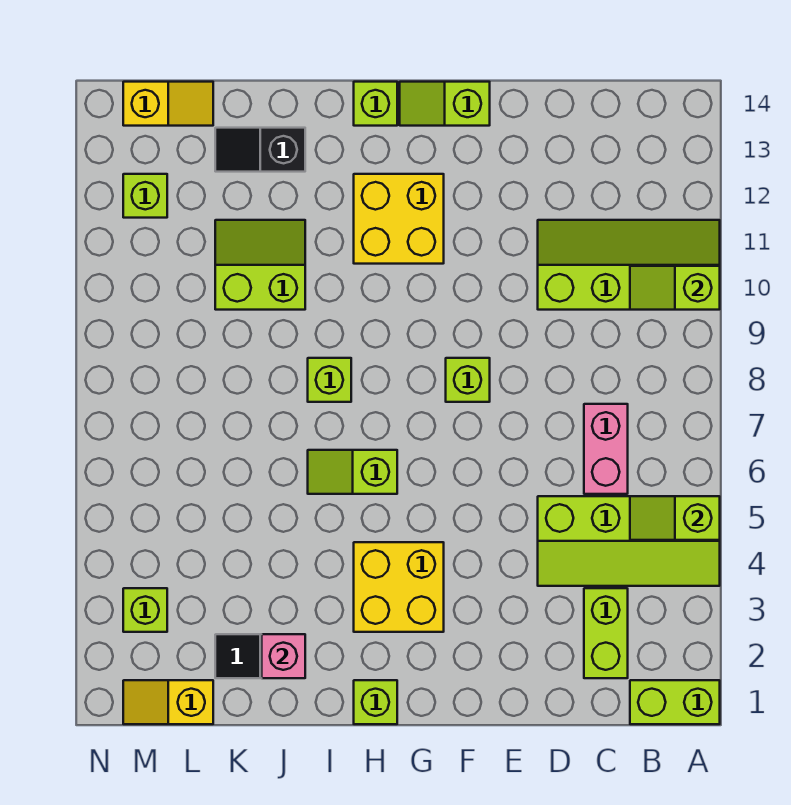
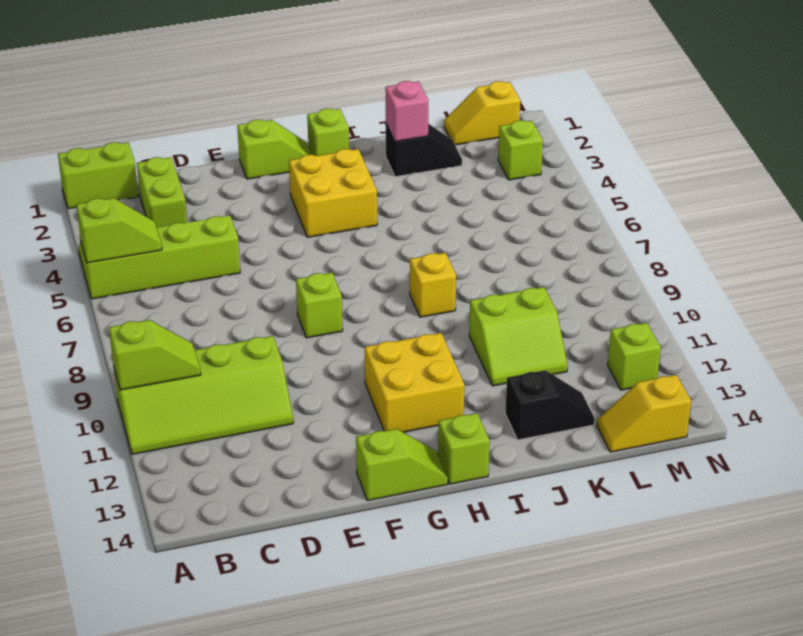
pink 1x2 brick [584,404,628,494] -> none
lime 1x2 slope [308,450,397,494] -> lime 1x2 slope moved to [237,120,312,179]
lime 1x1 brick [308,358,351,402] -> yellow 1x1 brick [410,253,456,317]
yellow 1x2 slope [123,680,213,724] -> yellow 1x2 slope turned to [444,81,520,145]

